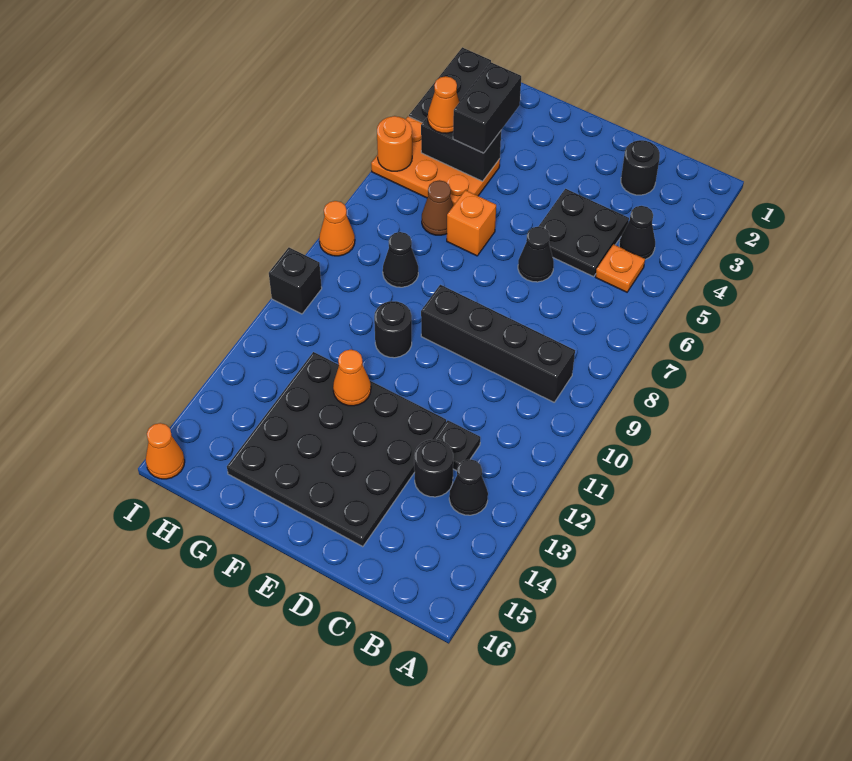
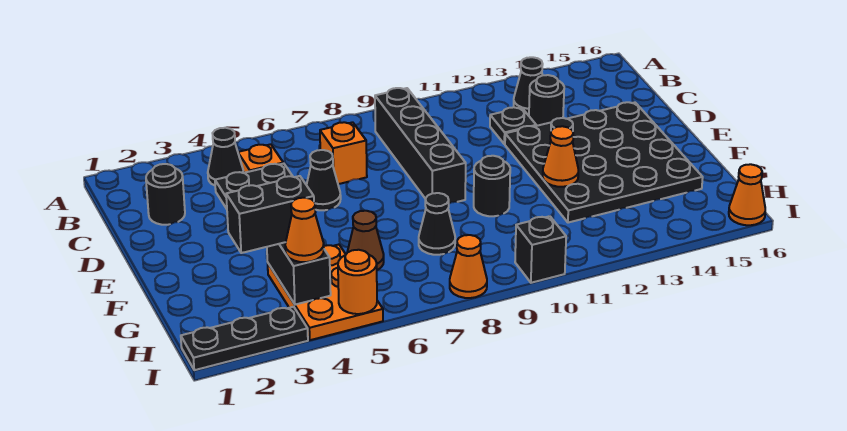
orange 1x1 brick [447,190,496,256] -> orange 1x1 brick moved to [320,122,367,184]

